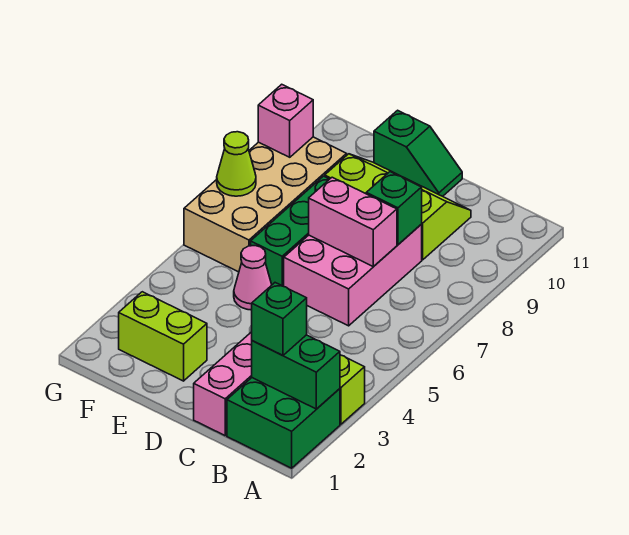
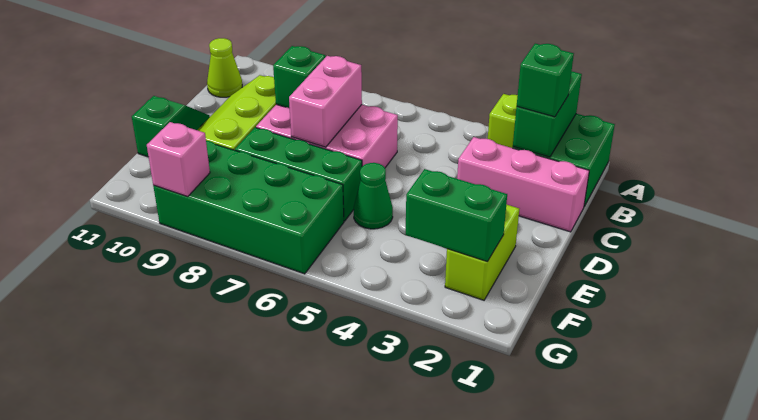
pink 1x1 cone [234,246,272,310] -> green 1x1 cone [354,163,393,229]
none -> green 1x2 brick [405,169,507,261]
tan 2x4 brick [184,137,347,272] -> green 2x4 brick [153,141,344,274]
lime 1x1 cone [217,132,256,196] -> lime 1x1 cone moved to [207,38,242,97]

